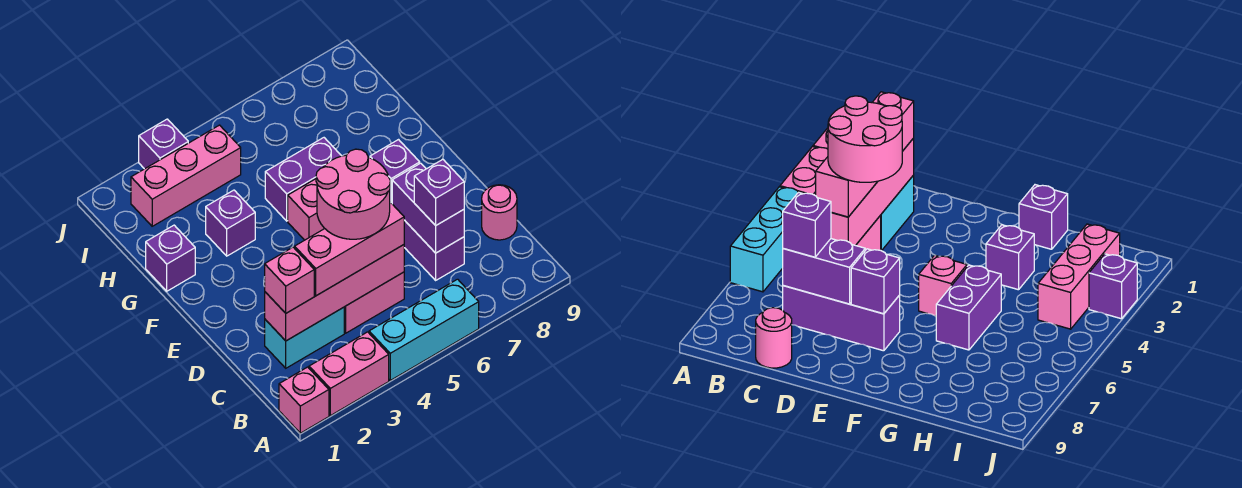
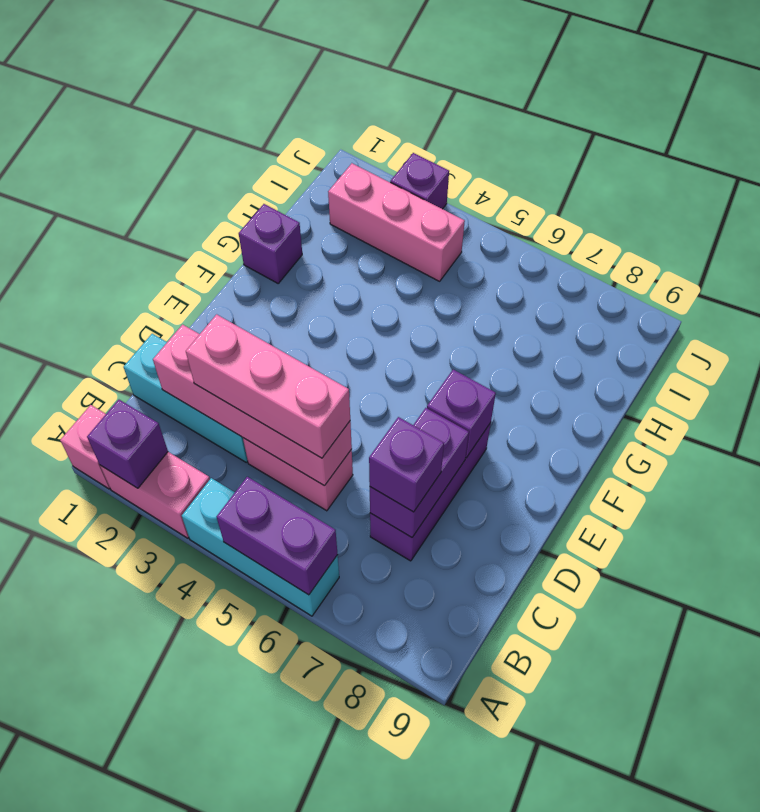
cyan 1x2 brick [265,307,344,368] -> cyan 1x3 brick [124,334,248,462]
pink 1x1 brick [265,247,314,313] -> none
pink 2x2 round brick [316,149,391,239] -> none
pink 1x1 round brick [482,185,517,240] -> none
pink 1x1 brick [288,179,325,240] -> none
purple 1x1 brick [206,190,255,256] -> purple 1x1 brick moved to [87,400,168,488]
purple 1x2 brick [265,138,341,221] -> purple 1x2 brick moved to [216,477,338,595]

